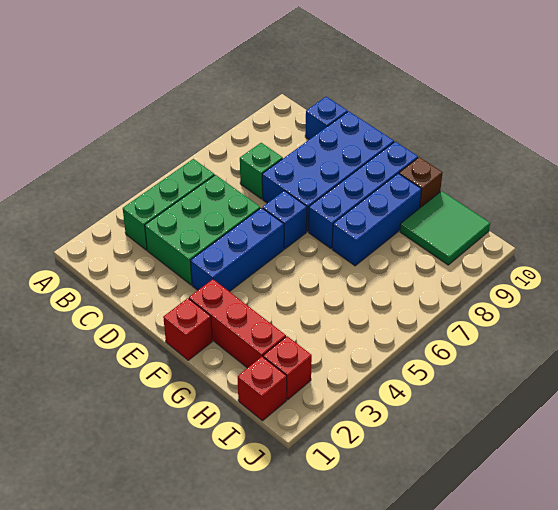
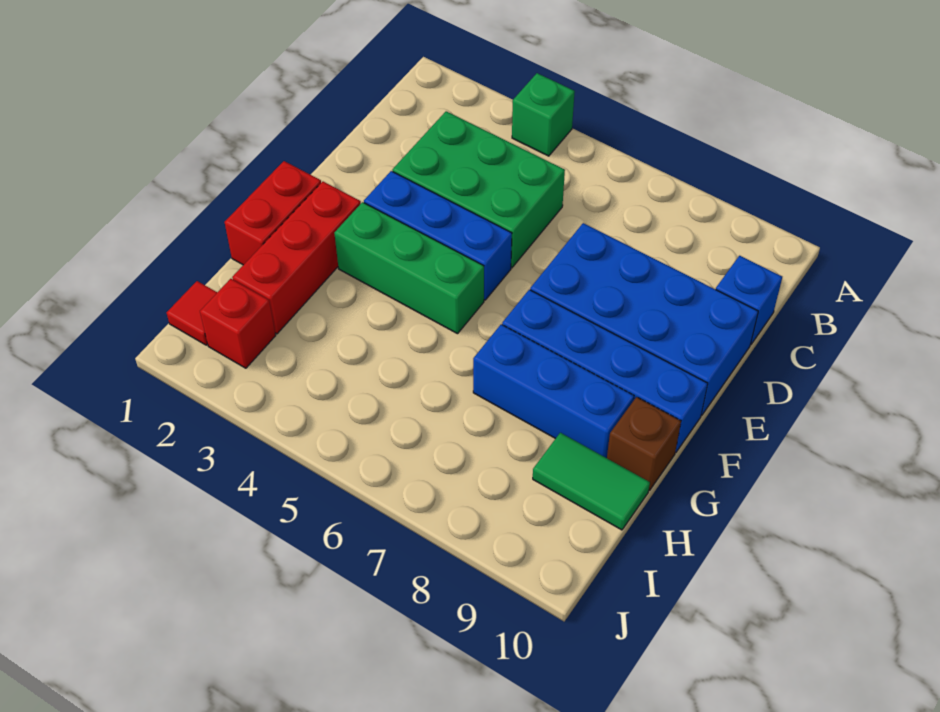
green 1x3 brick [123,159,215,250] -> green 1x3 brick moved to [334,202,484,334]
green 1x1 brick [240,143,283,199] -> green 1x1 brick moved to [512,73,575,156]
blue 1x1 brick [263,191,307,249] -> none
red 1x1 brick [163,298,212,360] -> red 1x2 brick [225,161,321,265]
green 2x2 tile [400,191,490,265] -> green 1x2 tile [533,433,650,530]
red 1x1 brick [238,357,287,421] -> red 1x1 tile [167,281,217,345]

